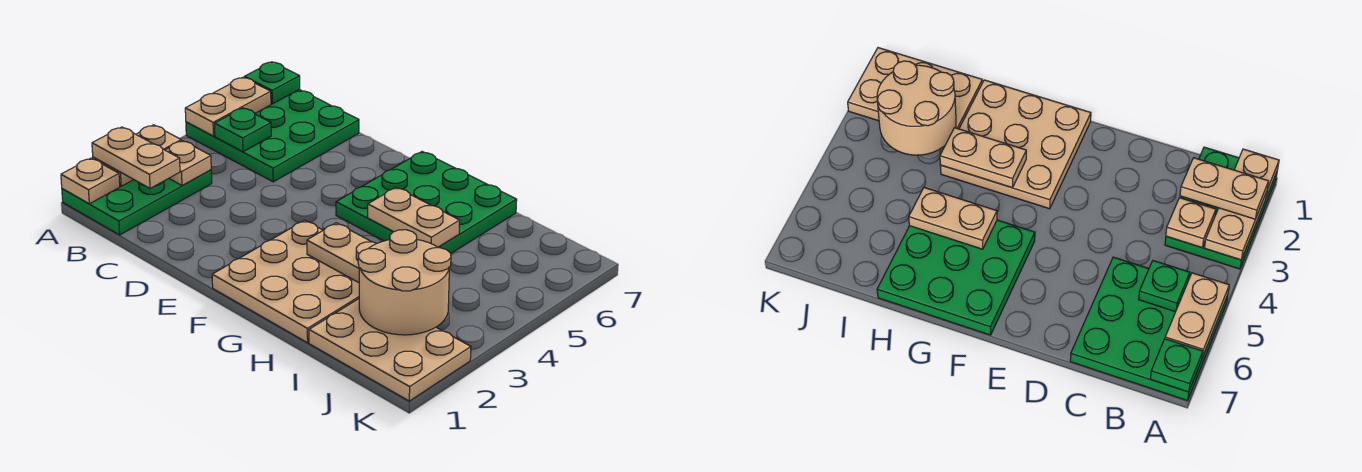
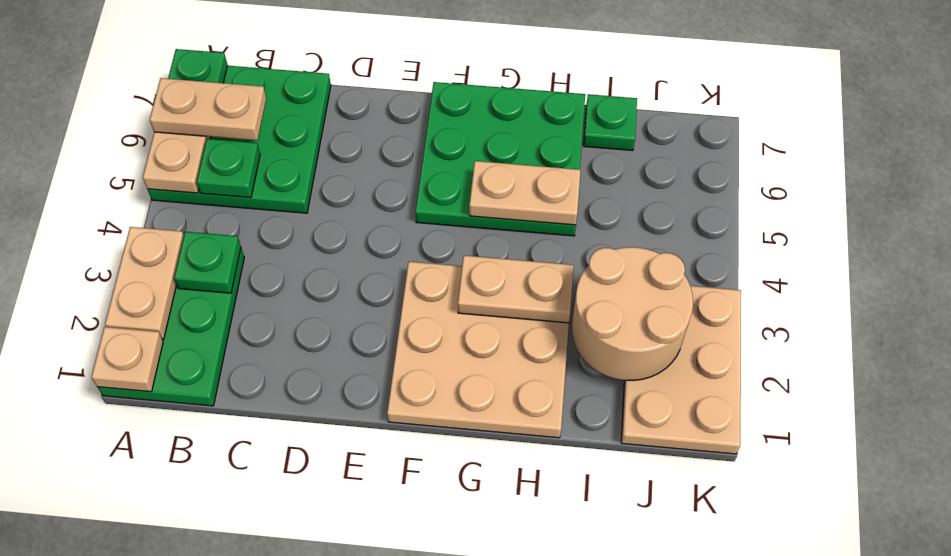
tan 1x2 plate [92,127,180,188] -> tan 1x2 plate moved to [150,78,266,140]
tan 1x1 plate [165,141,211,185] -> green 1x1 plate [174,232,241,293]
tan 2x3 plate [309,299,471,401] -> tan 2x3 plate turned to [621,286,741,454]
none -> green 1x1 plate [584,94,637,150]

